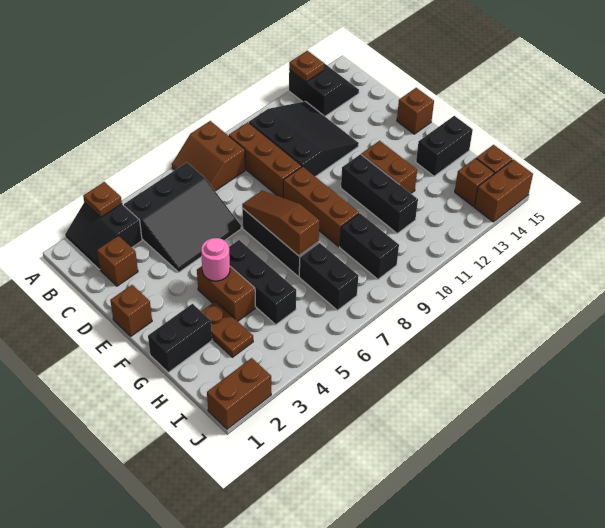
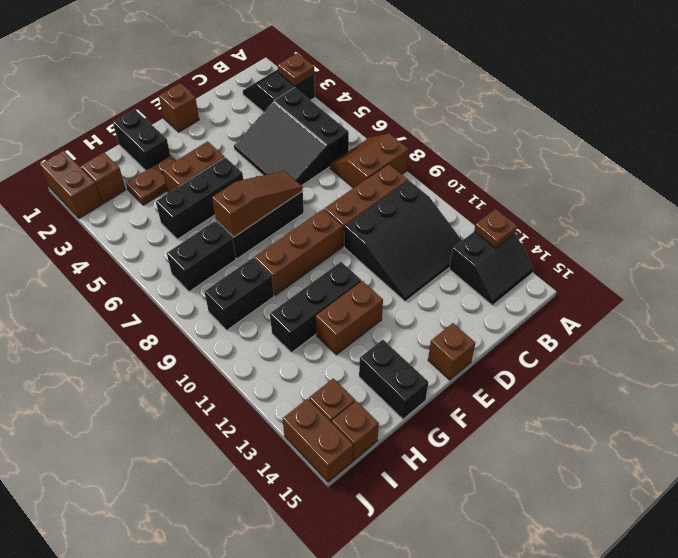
brown 1x1 brick [97,236,138,286] -> brown 1x1 brick moved to [81,152,126,204]
pink 1x1 round brick [201,238,230,281] -> none

